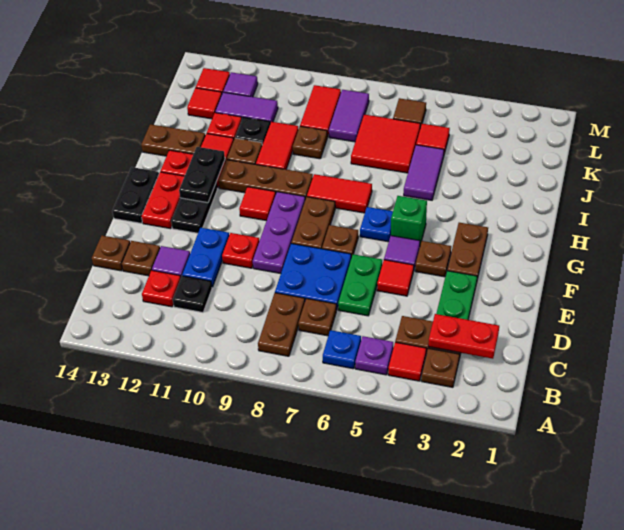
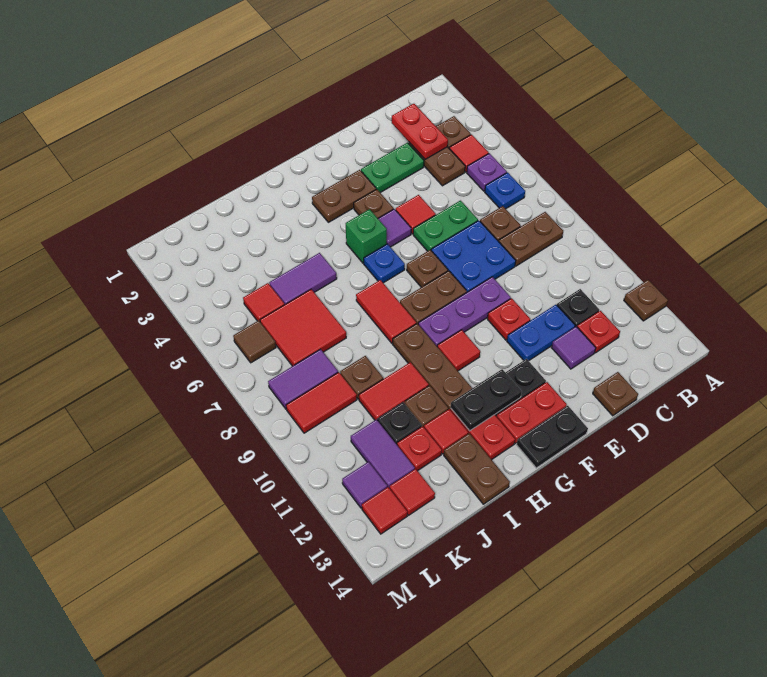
brown 1x1 plate [122,241,160,276] -> brown 1x1 plate moved to [624,280,668,321]

